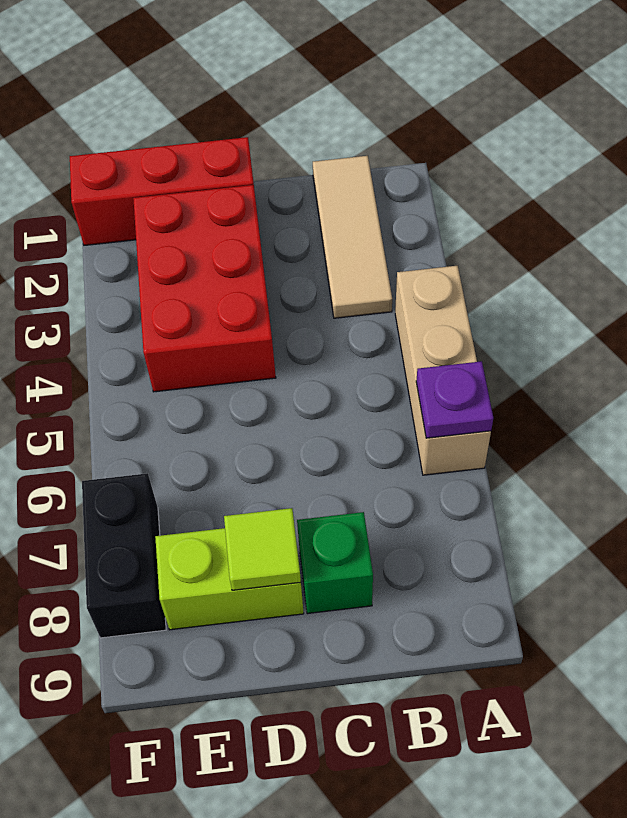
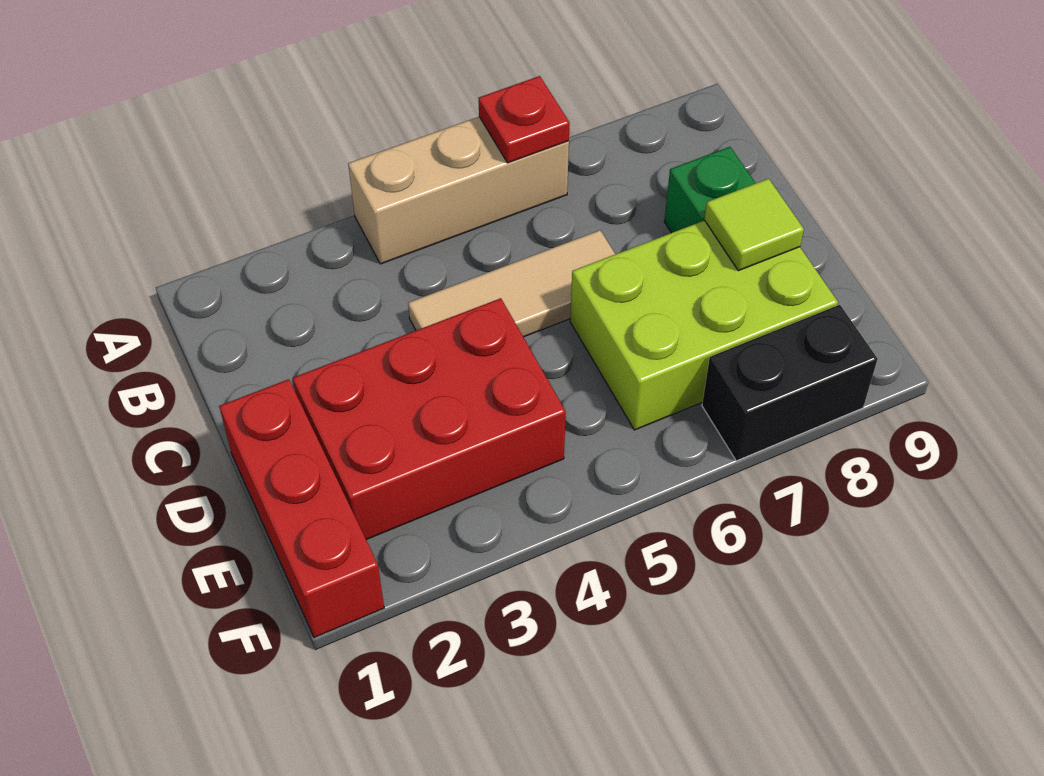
purple 1x1 plate [416,361,493,438] -> red 1x1 plate [479,76,570,163]
tan 1x3 tile [313,156,392,318] -> tan 1x3 tile moved to [408,230,615,337]
lime 1x2 brick [155,528,304,630] -> lime 2x3 brick [570,220,838,430]

